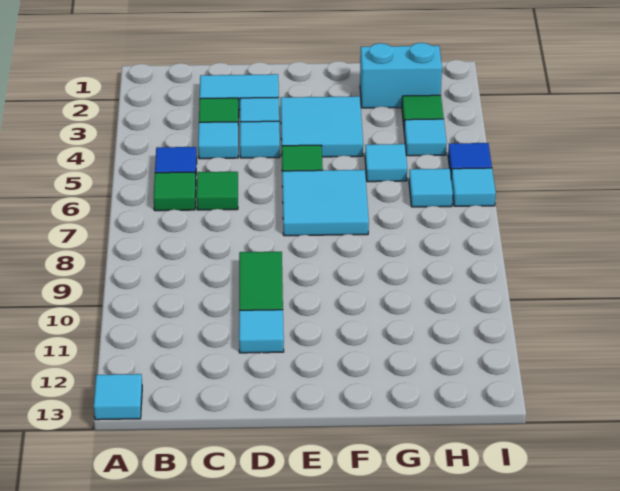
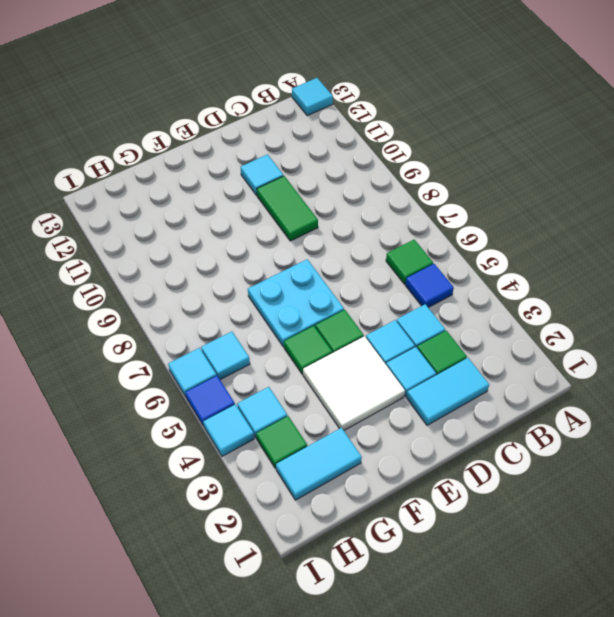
green 1x1 tile [197,172,238,210] -> green 1x1 tile moved to [284,326,332,374]
cyan 2x2 tile [281,96,363,157] -> white 2x2 tile [303,336,405,430]
cyan 2x2 tile [282,170,369,236] -> cyan 2x2 plate [248,259,344,347]
cyan 1x2 brick [360,43,442,108] -> cyan 1x2 tile [276,428,362,500]
cyan 1x1 tile [365,144,407,182] -> cyan 1x1 tile moved to [203,404,254,456]

